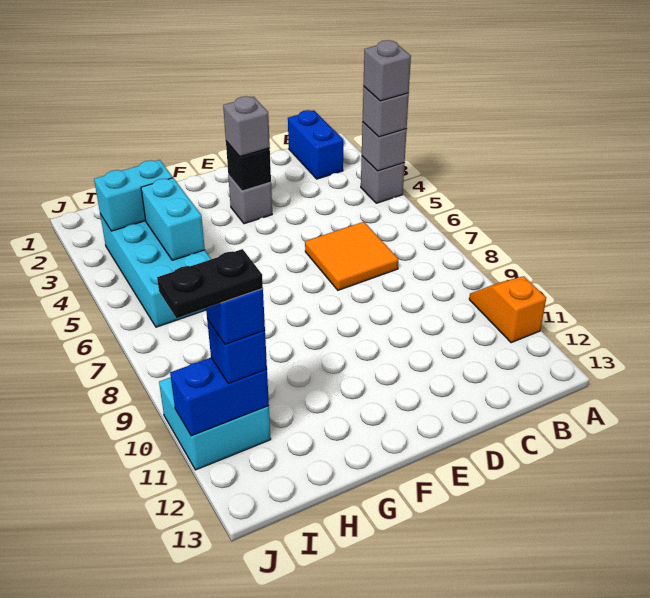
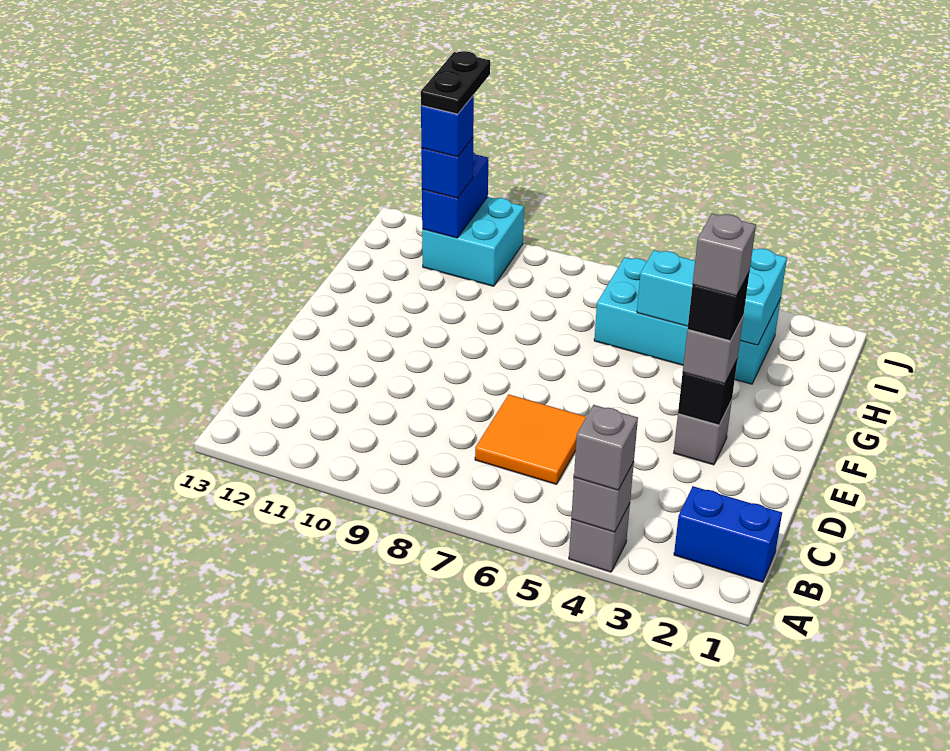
grey 1x1 brick [363,40,411,101] -> grey 1x1 brick moved to [693,214,756,296]
orange 1x2 slope [469,276,546,343] -> none
none -> black 1x1 brick [687,273,749,341]

